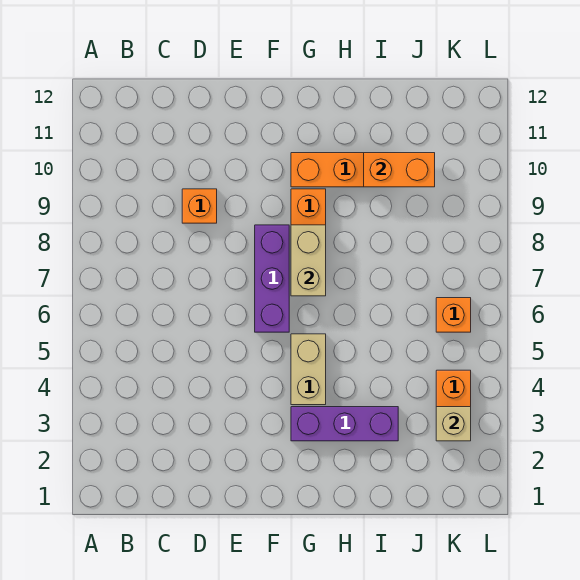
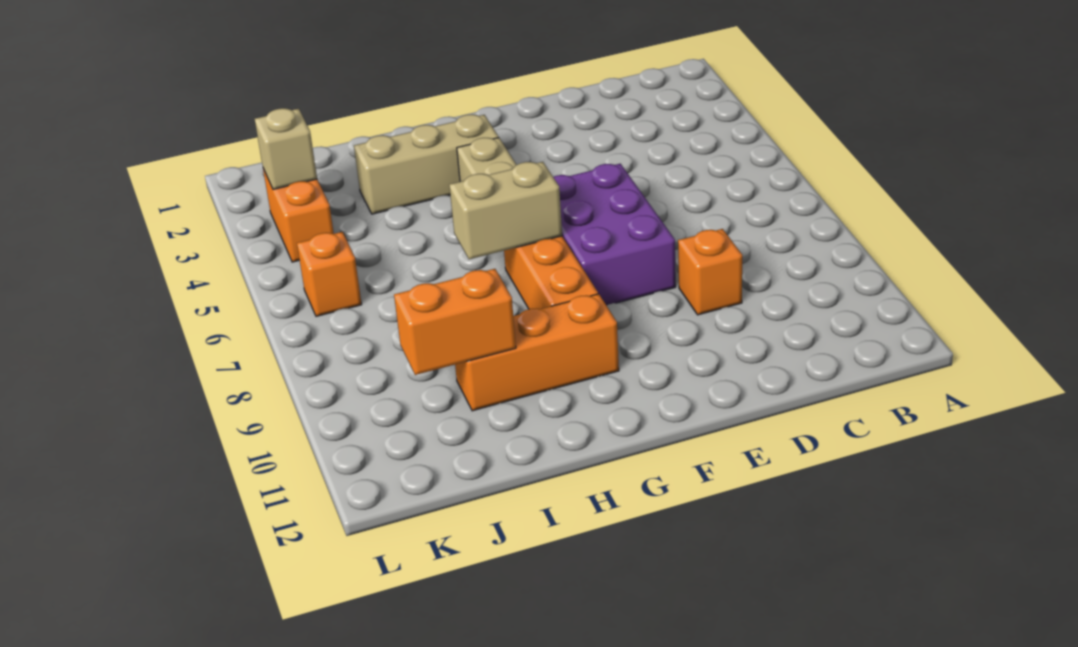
purple 1x3 brick [255,225,289,332] -> purple 2x3 brick [553,164,676,306]
purple 1x3 brick [291,407,398,441] -> tan 1x3 brick [354,115,499,214]
tan 1x2 brick [291,225,326,296] -> tan 1x2 brick turned to [449,162,562,259]

